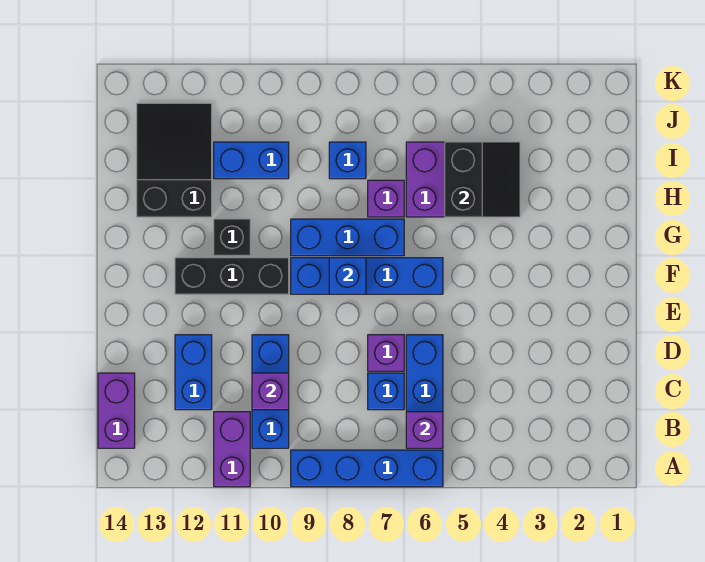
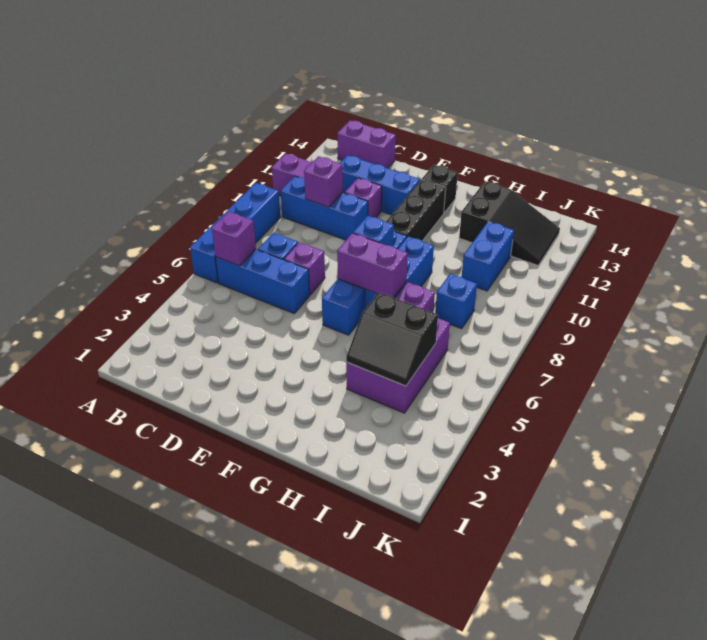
blue 1x2 brick [175,335,212,410] -> blue 1x3 brick [340,155,420,215]
none -> purple 1x1 brick [345,178,382,218]
none -> purple 1x2 brick [337,233,408,298]
black 1x1 brick [214,219,250,256] -> black 1x1 brick moved to [422,165,458,213]

